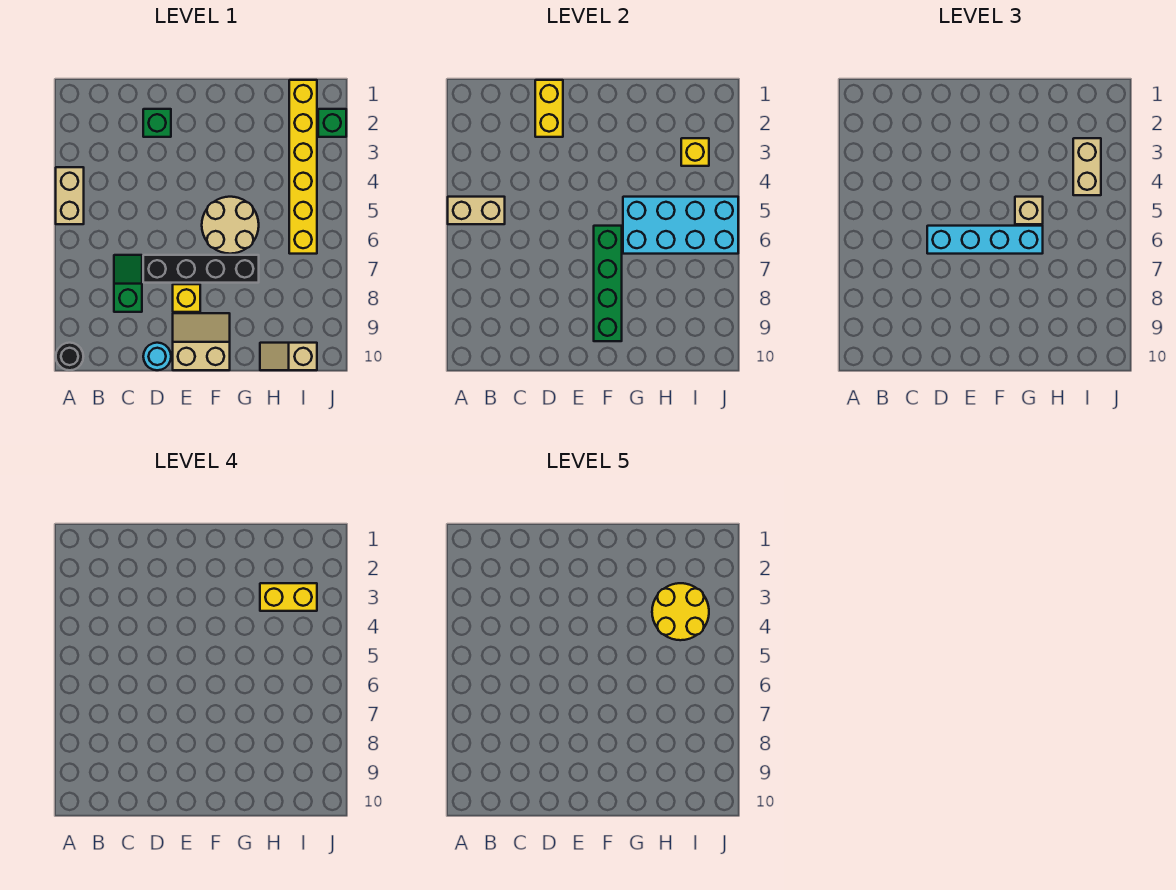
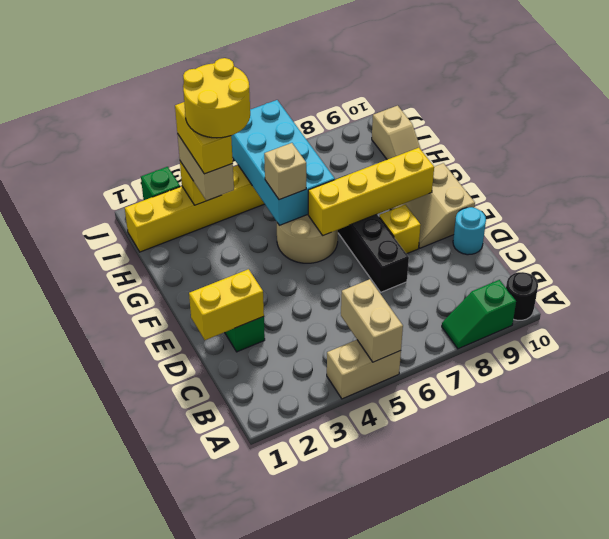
green 1x2 slope [114,255,142,312] -> green 1x2 slope moved to [442,280,516,349]
cyan 1x4 brick [927,226,1043,254] -> none
green 1x4 brick [594,226,622,341] -> yellow 1x4 brick [308,148,434,235]
tan 1x2 brick [1073,138,1101,195] -> tan 1x2 brick turned to [177,134,234,201]

